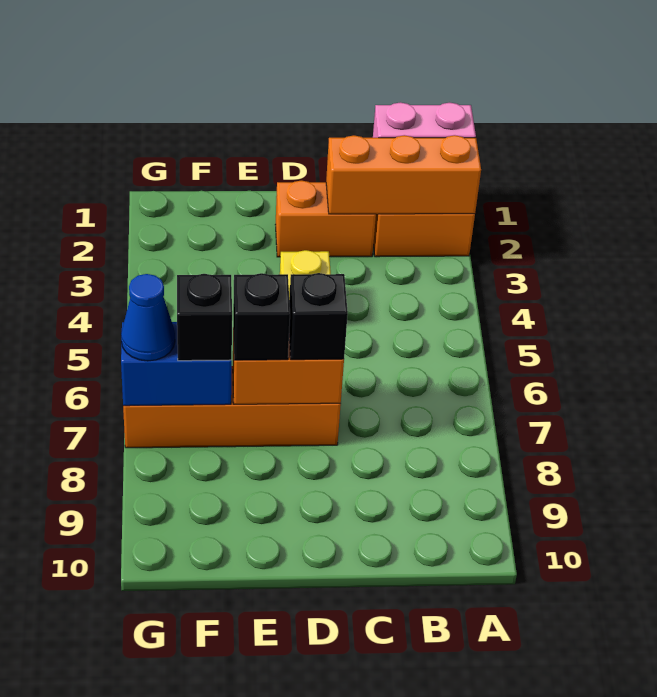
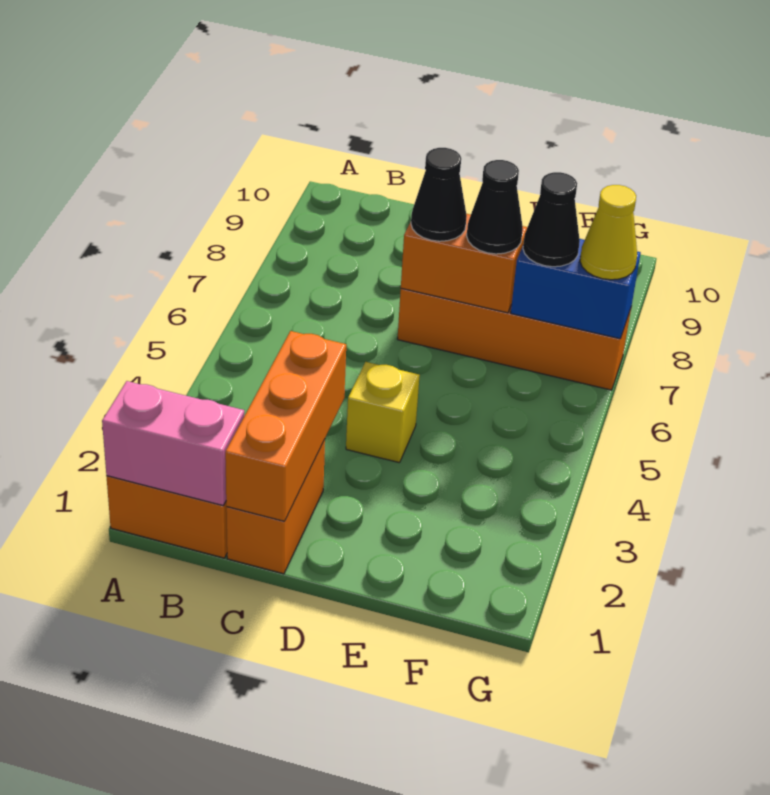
orange 1x3 brick [326,135,481,214] -> orange 1x3 brick turned to [225,331,346,521]
orange 1x2 brick [275,181,376,257] -> orange 1x2 brick turned to [226,439,325,574]
black 1x1 brick [289,273,348,360] -> black 1x1 cone [411,148,467,241]
black 1x1 brick [233,273,290,360] -> black 1x1 cone [467,160,523,254]
black 1x1 brick [177,274,232,361] -> black 1x1 cone [523,172,580,267]
blue 1x1 cone [121,274,175,361] -> yellow 1x1 cone [580,185,637,280]

